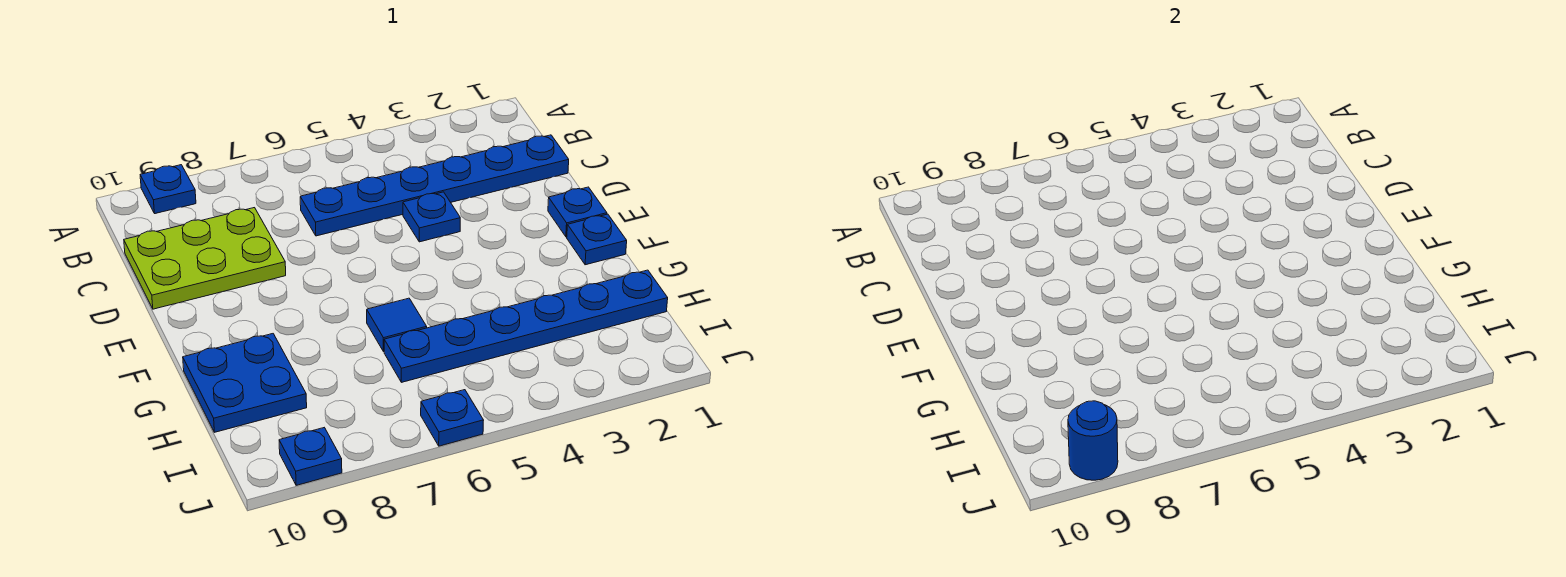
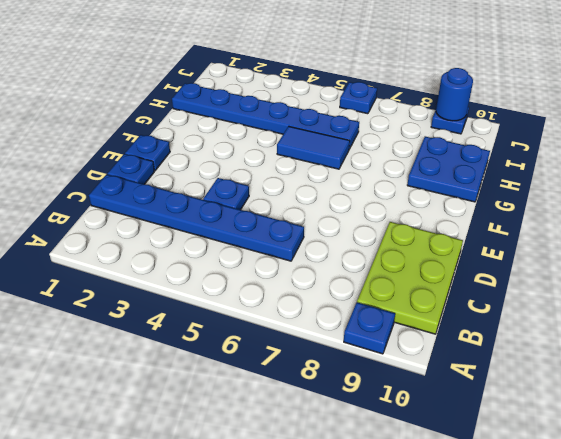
lime 2x3 plate [124,208,286,309] -> lime 2x3 plate turned to [357,222,463,334]
blue 1x1 plate [567,214,627,265] -> blue 1x1 plate moved to [108,154,154,184]
blue 1x1 tile [367,298,427,352] -> blue 1x2 tile [277,126,350,169]

